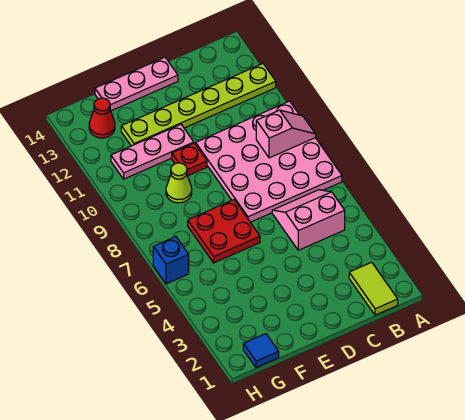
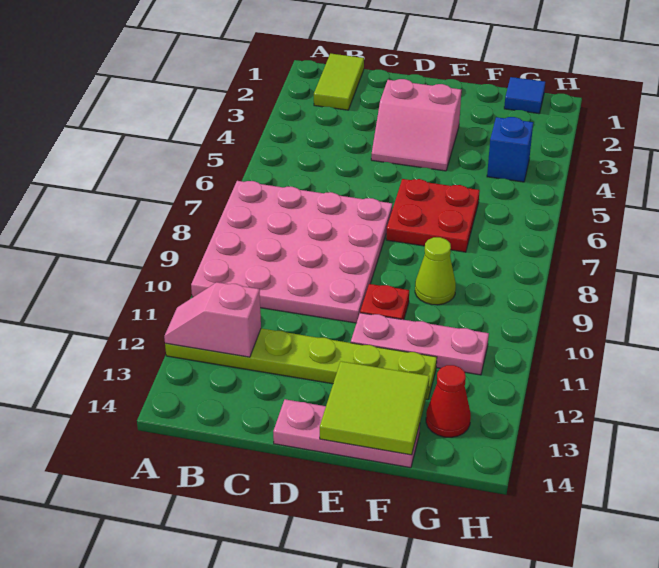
pink 1x2 slope [256,110,316,158] -> pink 1x2 slope moved to [164,282,261,357]
pink 2x2 slope [272,190,345,250] -> pink 2x2 slope moved to [371,79,461,171]
none -> lime 2x2 tile [320,361,429,455]
blue 1x1 brick [153,237,189,284] -> blue 1x1 brick moved to [487,117,533,182]

